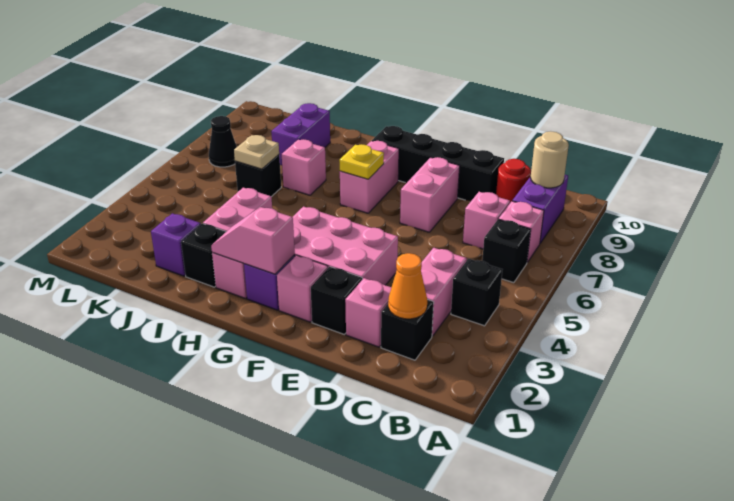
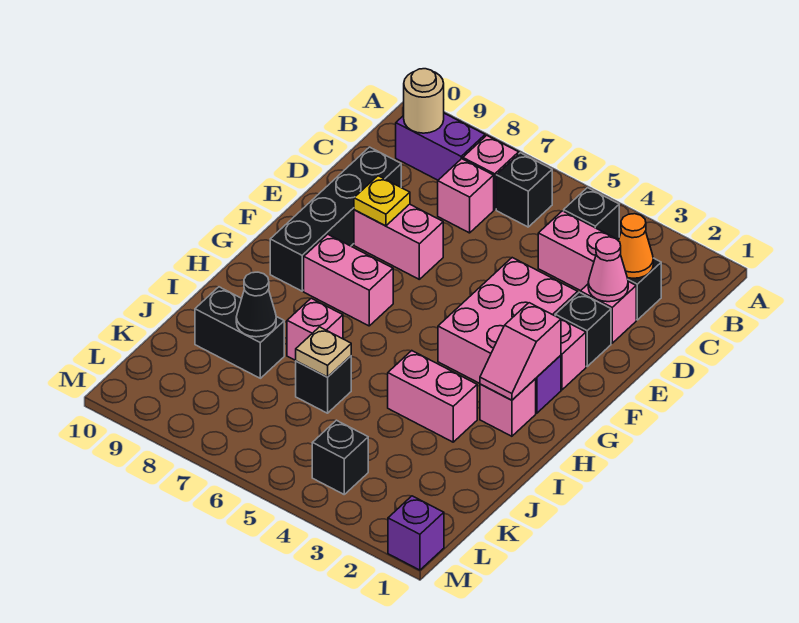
red 1x1 round brick [496,159,531,203] -> none
none -> pink 1x1 cone [588,237,628,302]
yellow 1x1 plate [339,144,384,179] -> yellow 1x1 plate moved to [354,176,410,226]
black 1x1 brick [181,224,226,287] -> black 1x1 brick moved to [312,420,368,494]
purple 1x1 brick [151,213,201,276] -> purple 1x1 brick moved to [388,496,444,570]
purple 1x2 brick [271,103,330,165] -> black 1x2 brick [195,287,284,378]
black 1x1 cone [209,116,237,167] -> black 1x1 cone moved to [236,272,276,337]

